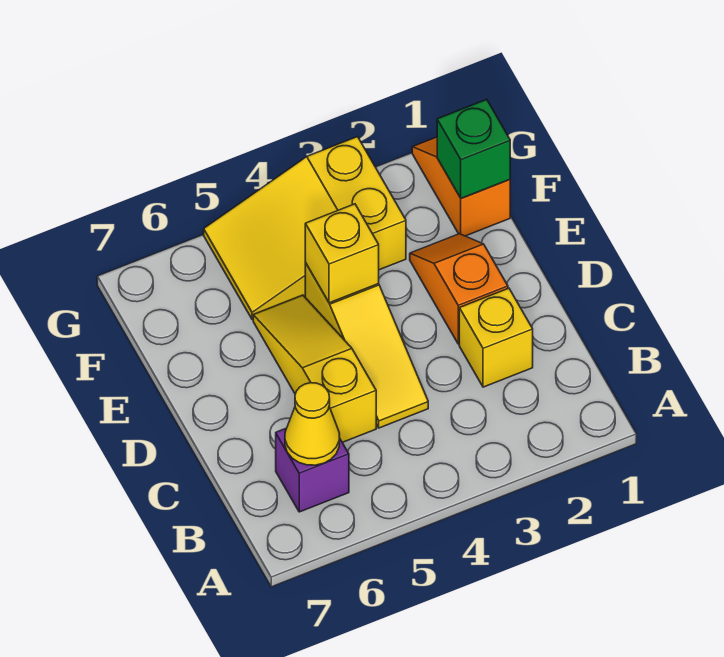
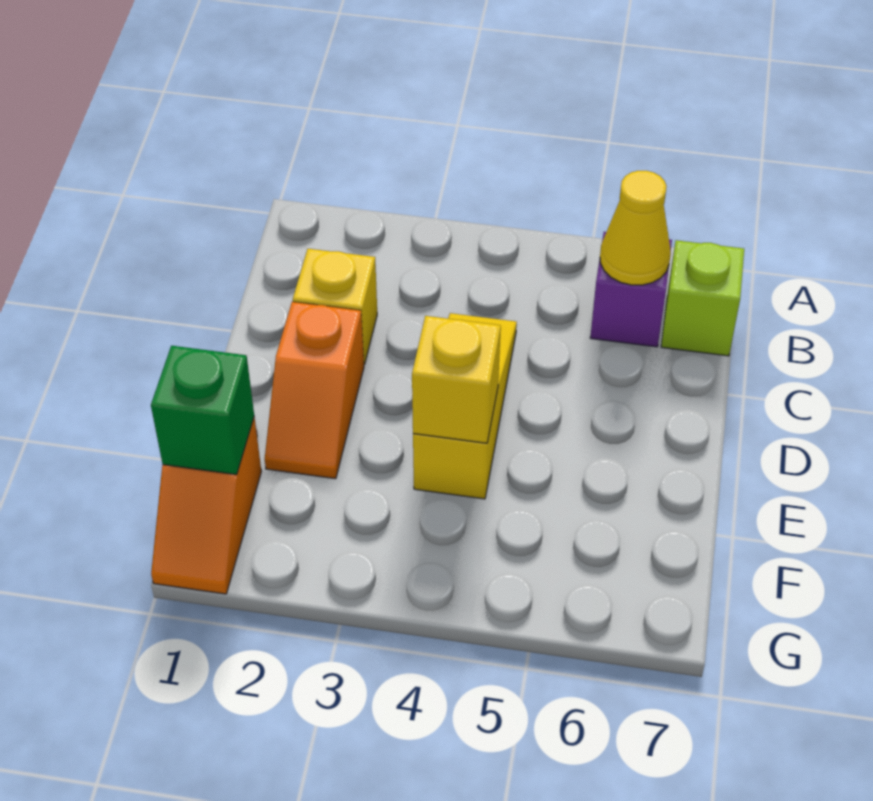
none -> lime 1x1 brick [661,240,744,356]
yellow 1x3 slope [253,295,376,442] -> none
yellow 2x3 slope [204,137,406,320] -> none

